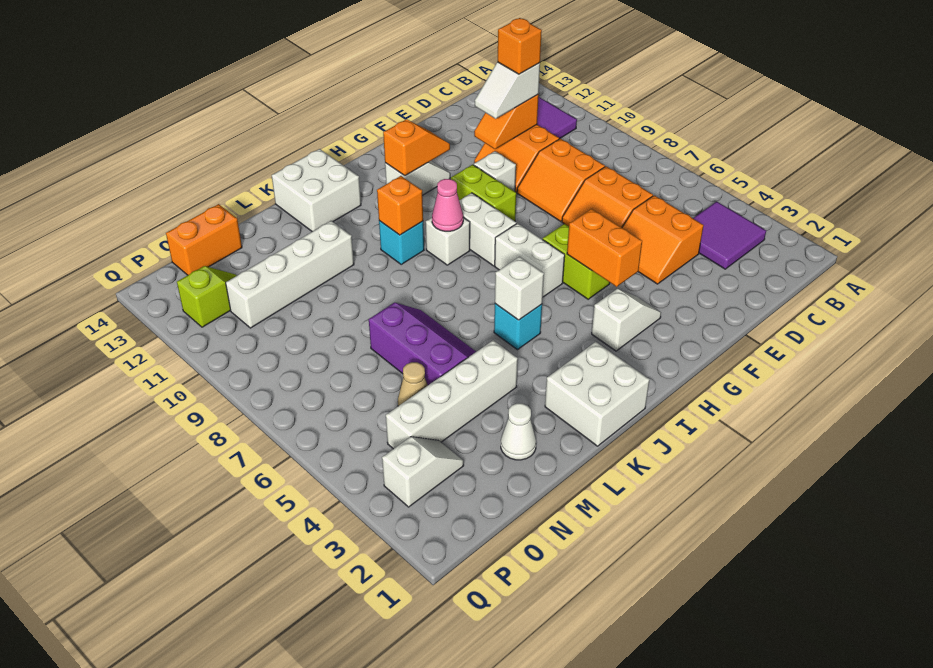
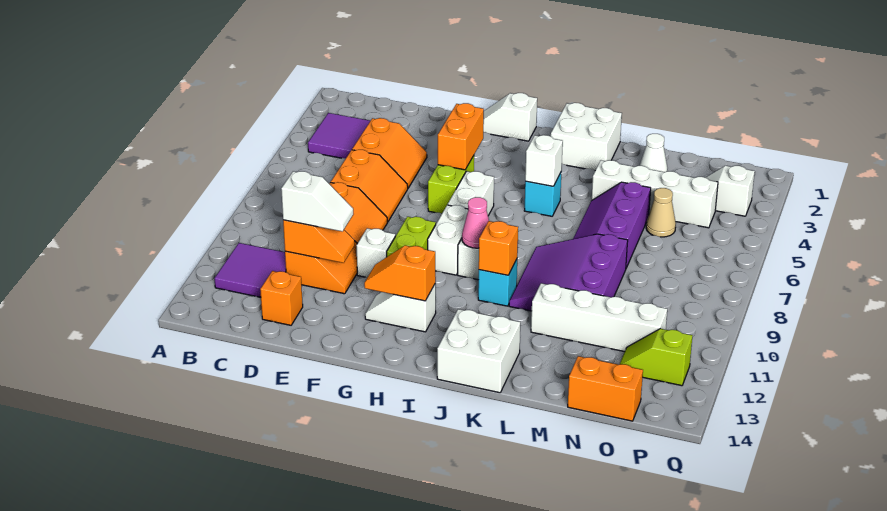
orange 1x1 brick [498,18,542,74] -> orange 1x1 brick moved to [260,271,303,325]
white 1x2 slope [592,289,661,351] -> white 1x2 slope moved to [483,93,537,141]
none -> purple 3x3 slope [509,234,628,311]

